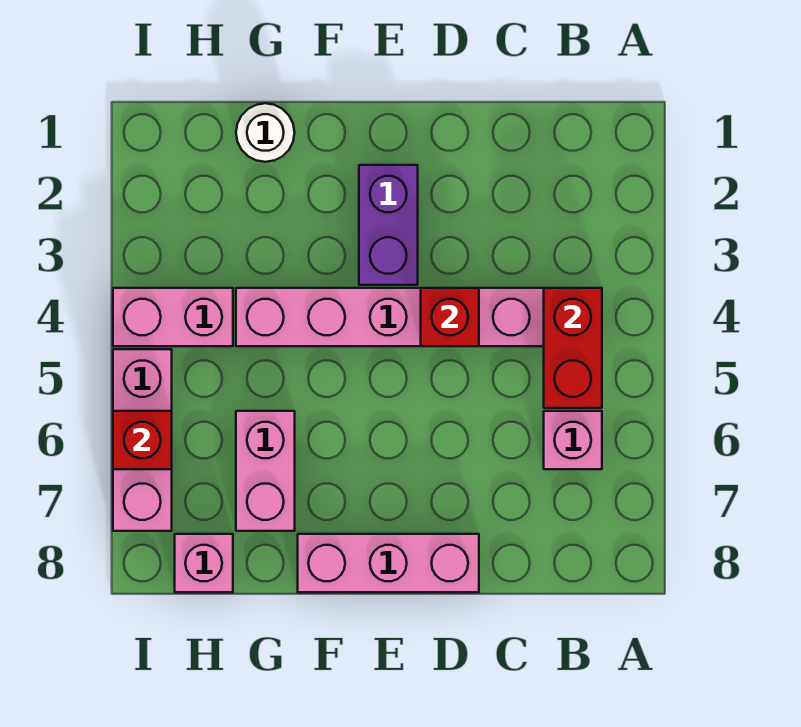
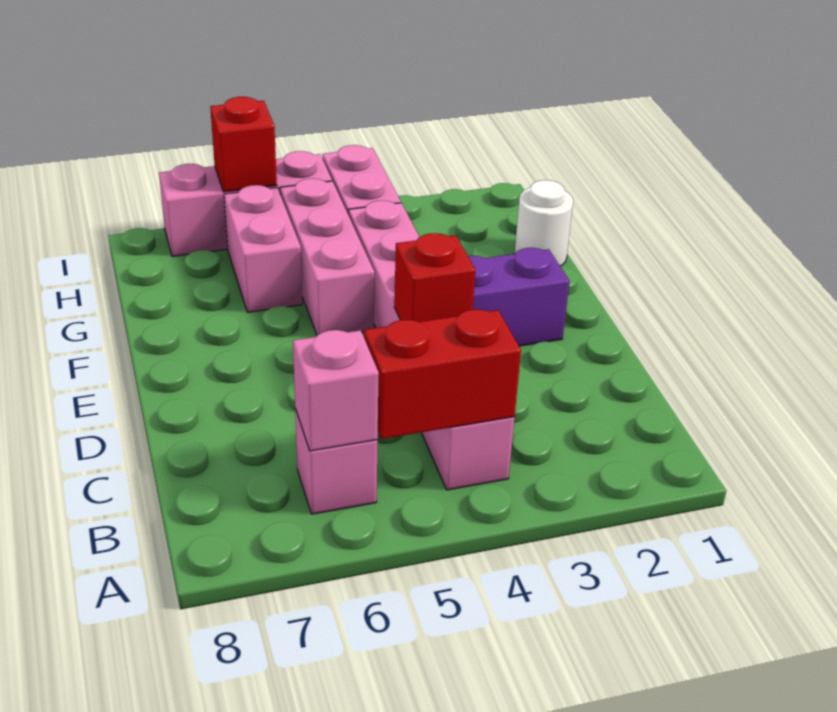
pink 1x3 brick [298,534,479,592] -> pink 1x3 brick moved to [280,178,374,335]
pink 1x2 brick [236,411,295,531] -> pink 1x2 brick turned to [224,185,302,312]
pink 1x1 brick [175,534,233,592] -> pink 1x1 brick moved to [293,330,379,451]

